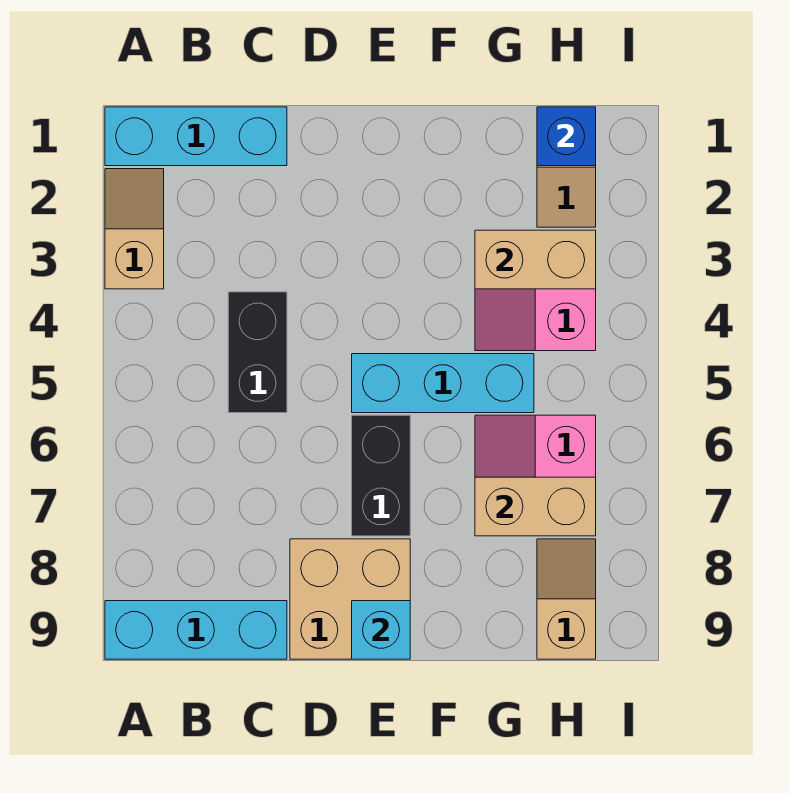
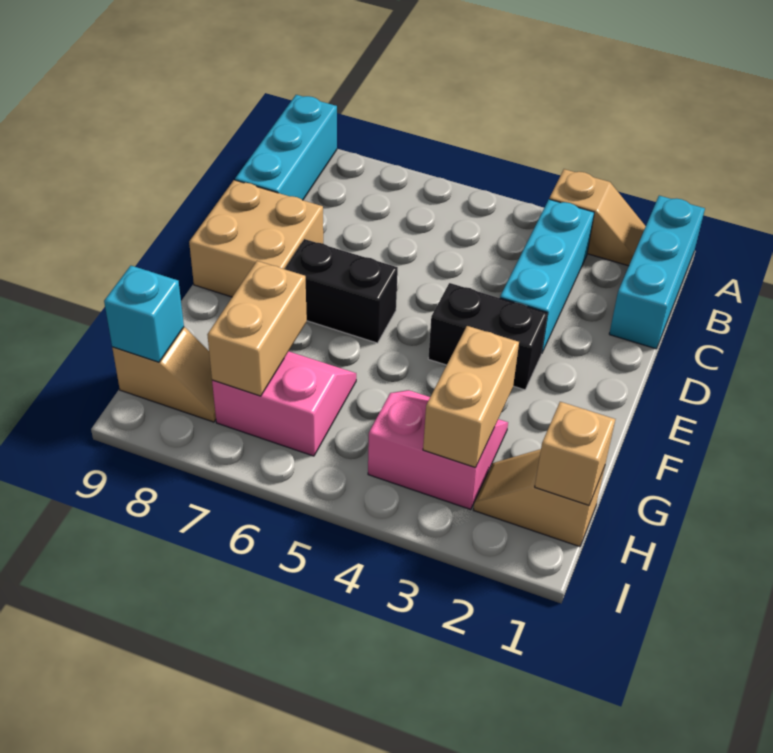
black 1x2 brick [228,292,287,413] -> black 1x2 brick moved to [428,283,548,390]
cyan 1x3 brick [352,354,534,413] -> cyan 1x3 brick moved to [500,199,594,353]
cyan 1x1 brick [352,601,410,659] -> cyan 1x1 brick moved to [104,266,184,362]
blue 1x1 brick [537,107,596,166] -> tan 1x1 brick [535,402,615,505]

